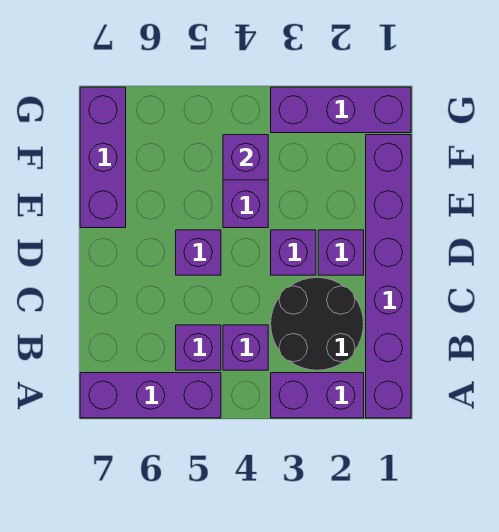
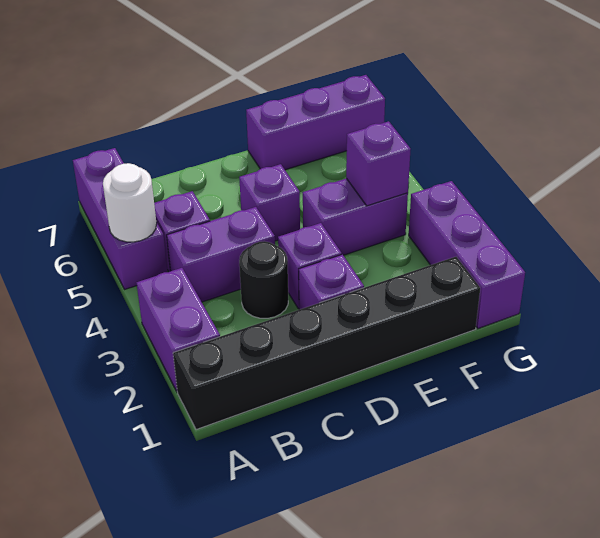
purple 1x6 brick [366,135,411,418] -> black 1x6 brick [173,257,480,430]
none -> white 1x1 round brick [103,163,157,242]
black 2x2 round brick [271,278,364,370] -> black 1x1 round brick [239,241,288,318]
purple 1x1 brick [223,325,268,370] -> purple 1x2 brick [167,207,275,302]

